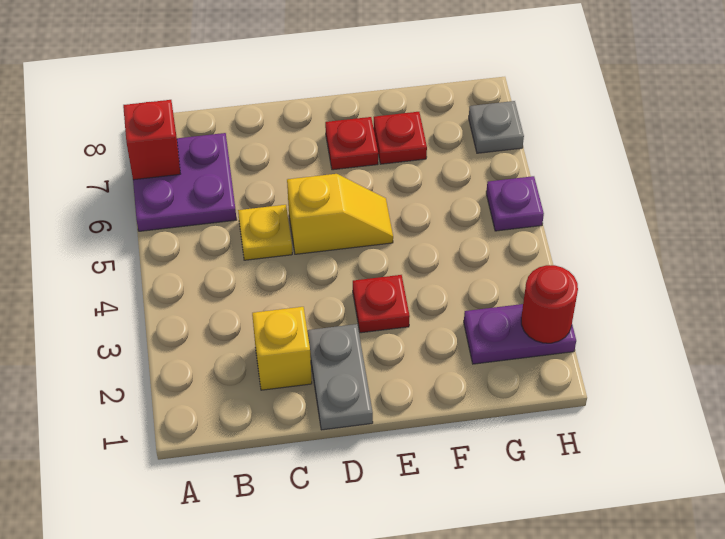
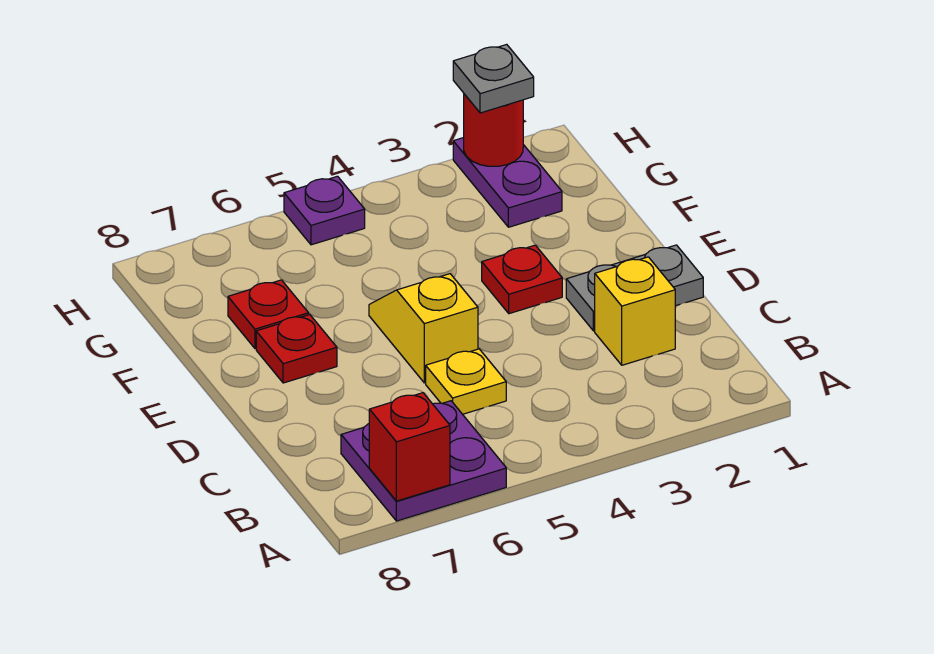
grey 1x1 plate [469,101,524,153] -> grey 1x1 plate moved to [453,44,534,113]

